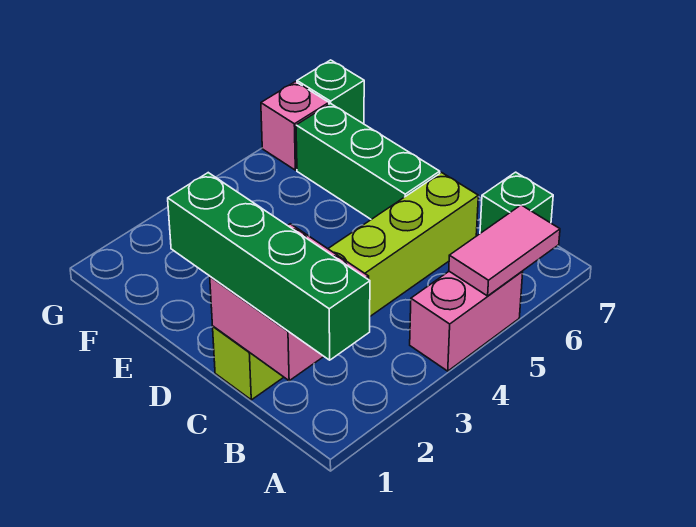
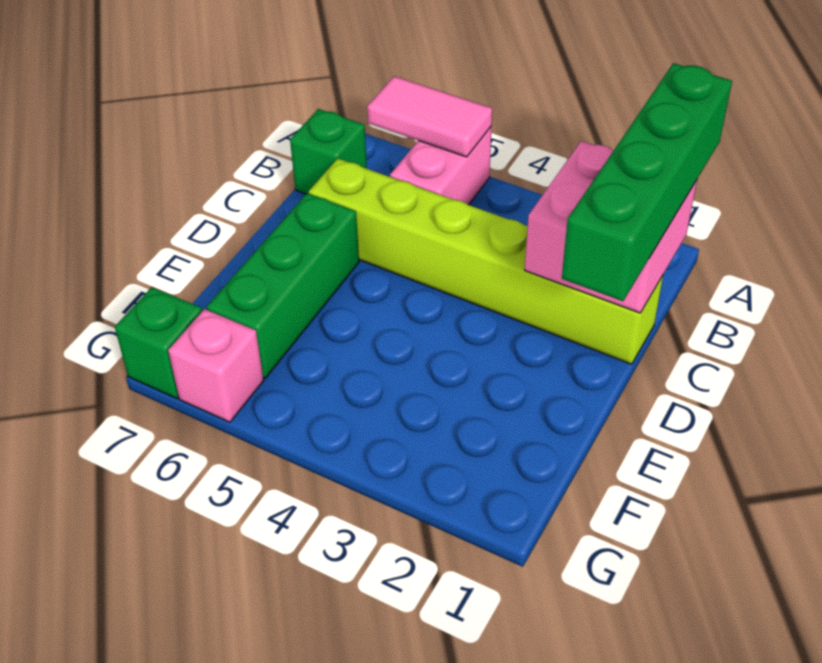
pink 1x2 brick [410,271,523,371] -> pink 1x2 brick turned to [390,127,492,205]

